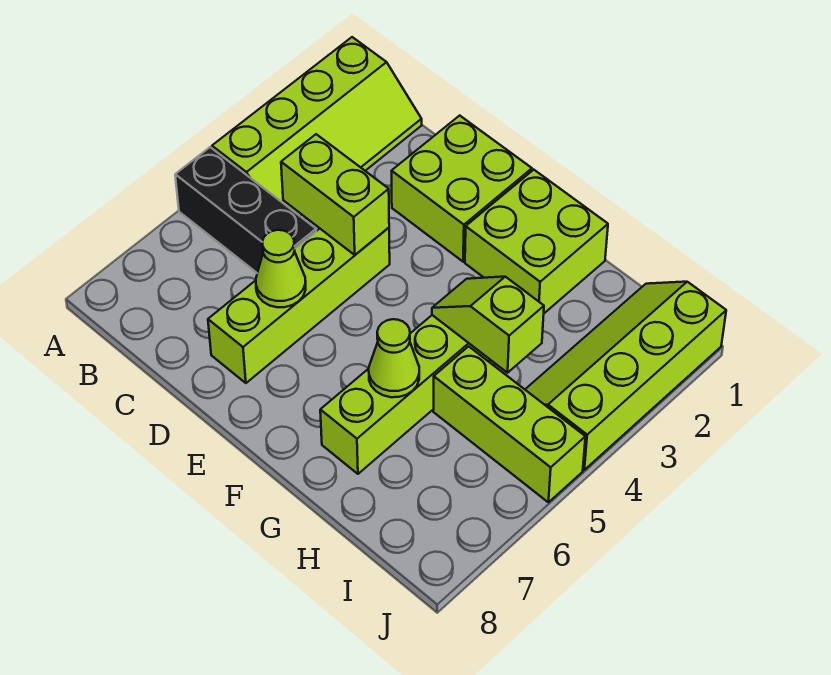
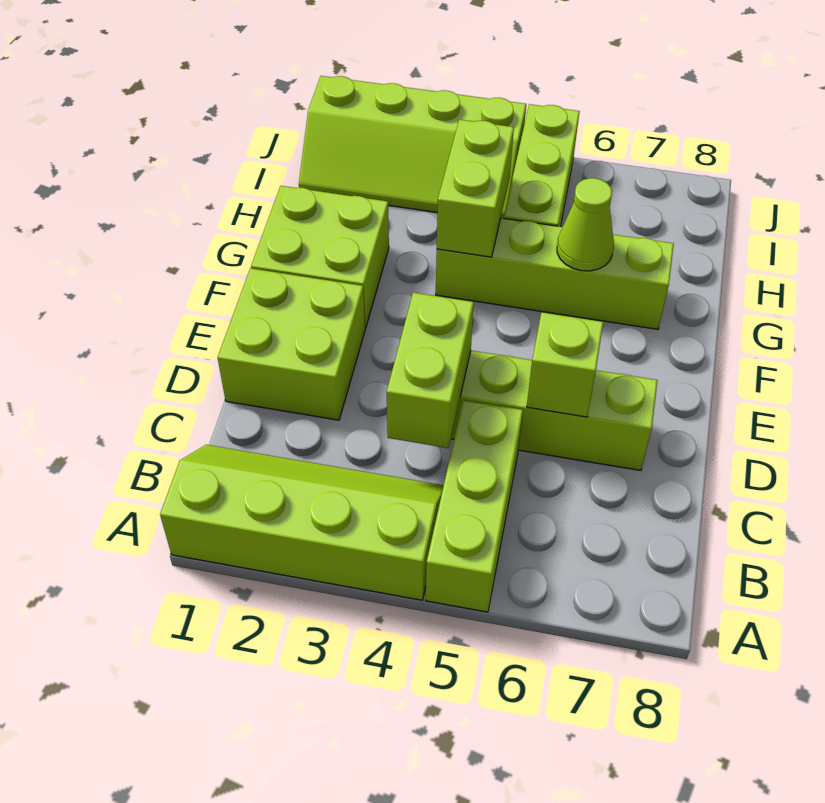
black 1x3 brick [175,147,316,273] -> lime 1x3 brick [426,400,523,612]
lime 1x1 cone [256,230,306,307] -> lime 1x1 brick [527,312,603,417]
lime 1x2 slope [432,277,544,373] -> lime 1x2 brick [437,119,514,257]

